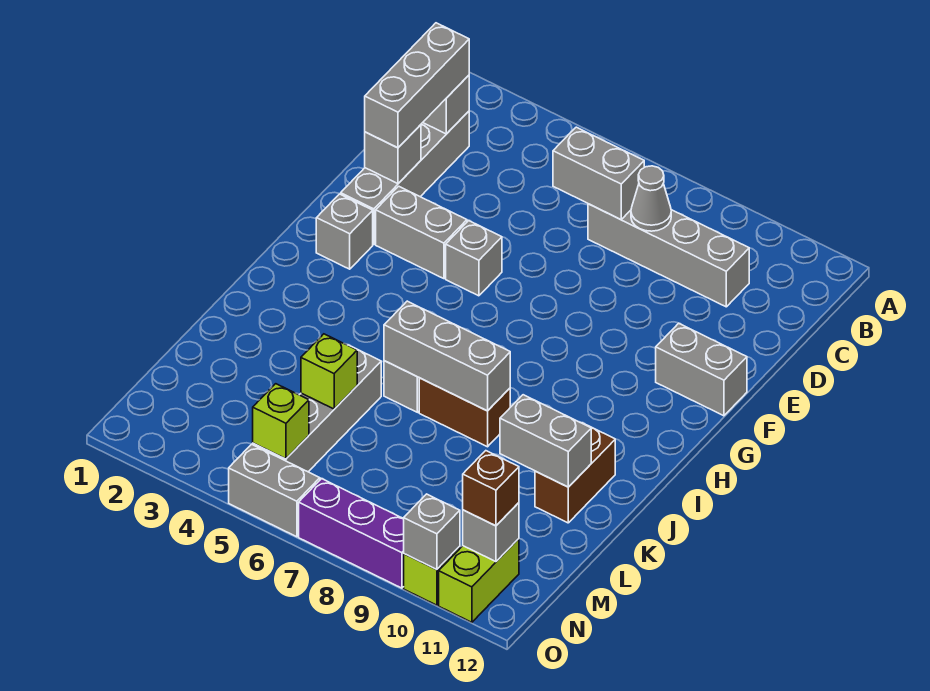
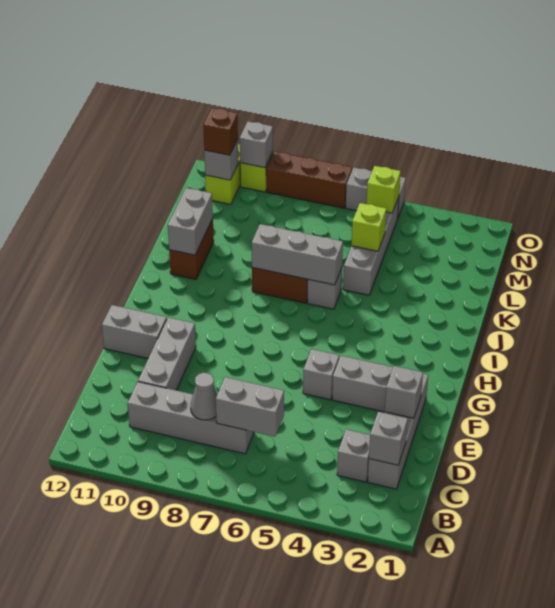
grey 1x3 brick [365,23,469,148] -> grey 1x3 brick moved to [138,317,196,390]
grey 1x1 brick [316,194,373,269] -> grey 1x1 brick moved to [337,429,370,482]
grey 1x2 brick [500,395,591,487] -> grey 1x2 brick turned to [168,188,213,255]
purple 1x3 brick [299,479,404,588] -> brown 1x3 brick [266,151,352,208]

